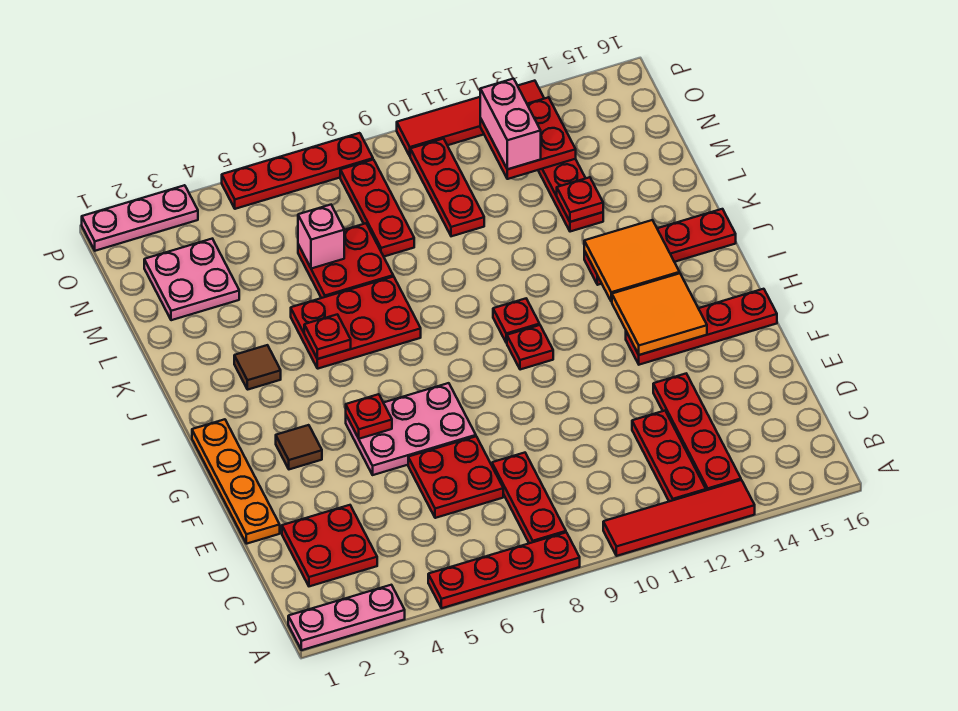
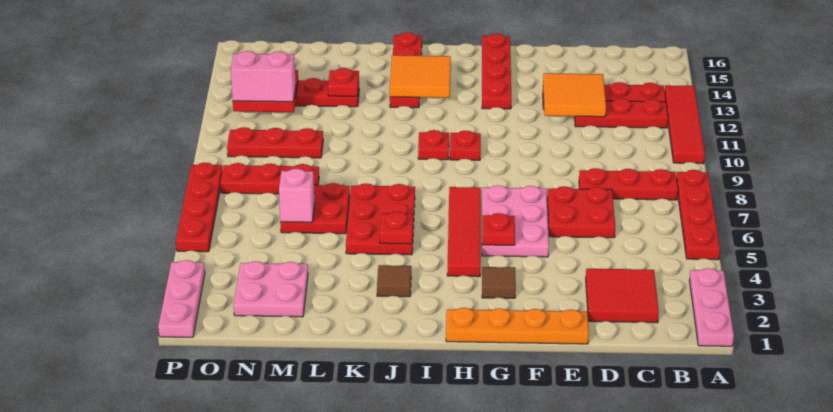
red 2x2 plate [282,505,377,586] -> red 2x2 tile [586,269,659,323]
orange 2x2 tile [612,273,707,355] -> orange 2x2 tile moved to [543,73,606,117]
red 1x4 tile [397,81,544,156] -> red 1x4 tile moved to [447,187,481,277]

